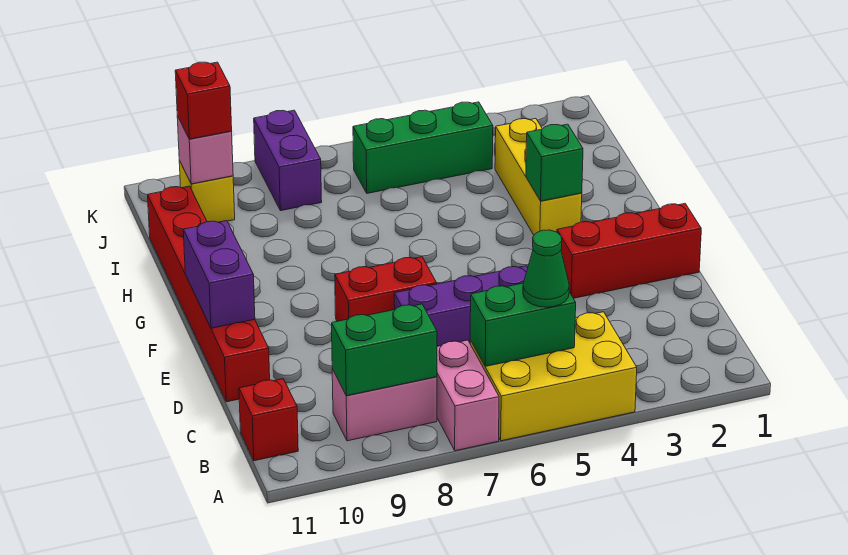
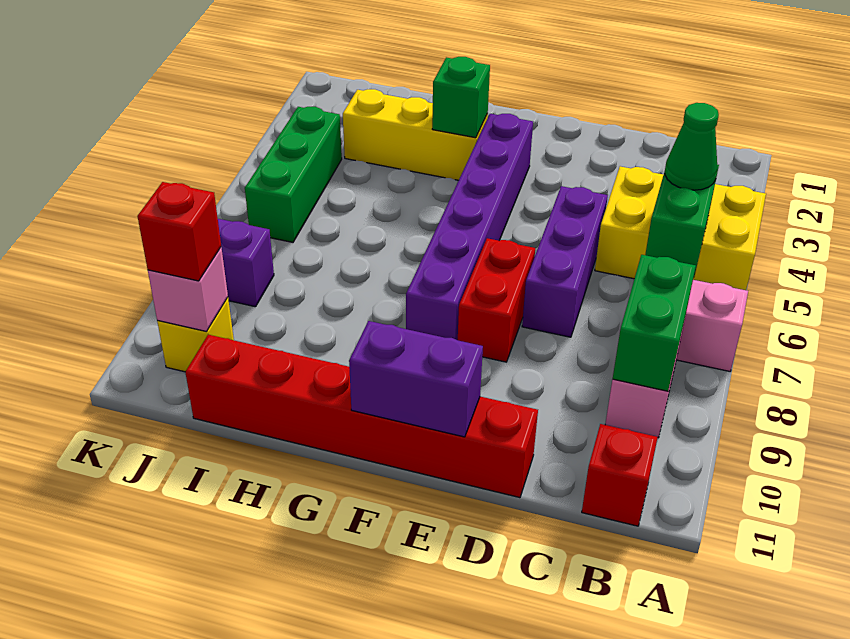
yellow 2x3 brick [470,312,637,441] -> yellow 2x3 brick turned to [595,166,766,290]
red 1x3 brick [557,204,701,298] -> none
none -> purple 1x6 brick [406,114,533,340]

